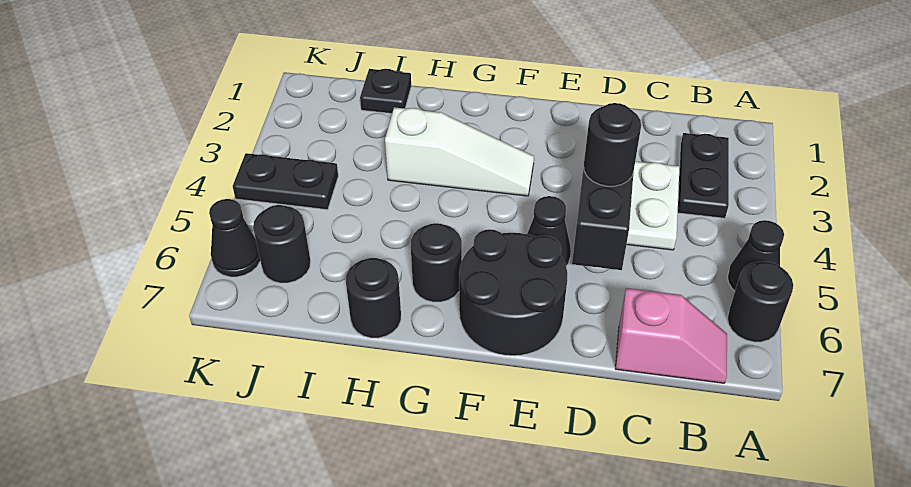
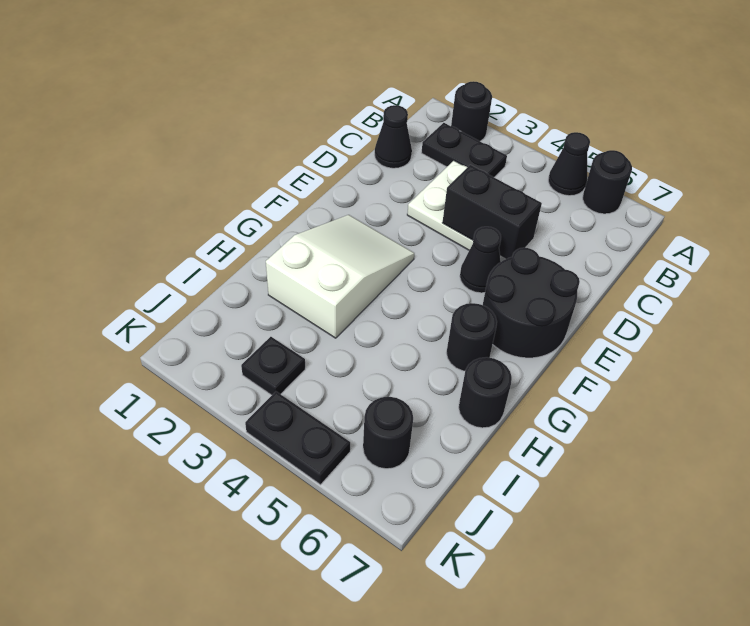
pink 1x2 slope [616,288,727,383] -> none
black 1x1 round brick [584,103,641,186] -> black 1x1 round brick moved to [451,81,492,141]
white 1x3 slope [385,107,534,196] -> white 2x3 slope [266,215,414,338]
black 1x1 plate [360,69,411,114] -> black 1x1 plate moved to [241,337,305,395]
black 1x2 plate [233,153,338,210] -> black 1x2 plate turned to [245,392,350,485]
black 1x1 cone [209,199,260,277] -> black 1x1 cone moved to [375,105,412,168]

